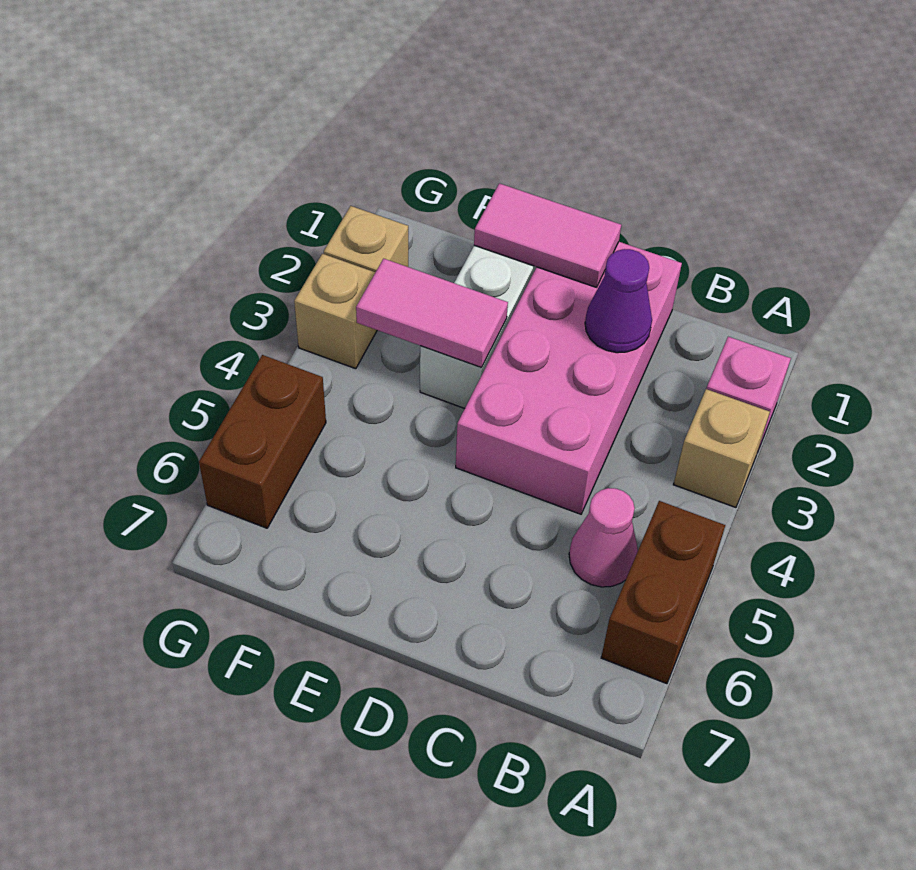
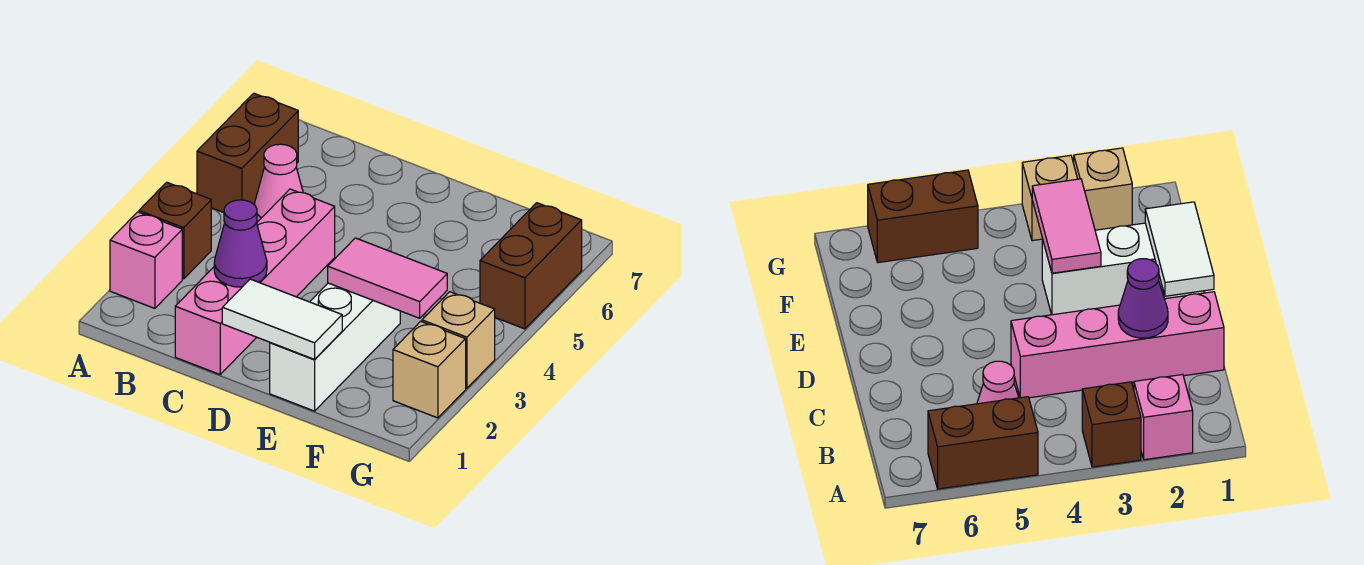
tan 1x1 brick [673,389,770,507] -> brown 1x1 brick [139,182,211,279]
pink 2x4 brick [456,242,682,514] -> pink 1x4 brick [175,189,335,375]
pink 1x2 tile [474,183,621,287] -> white 1x2 tile [222,279,342,359]

